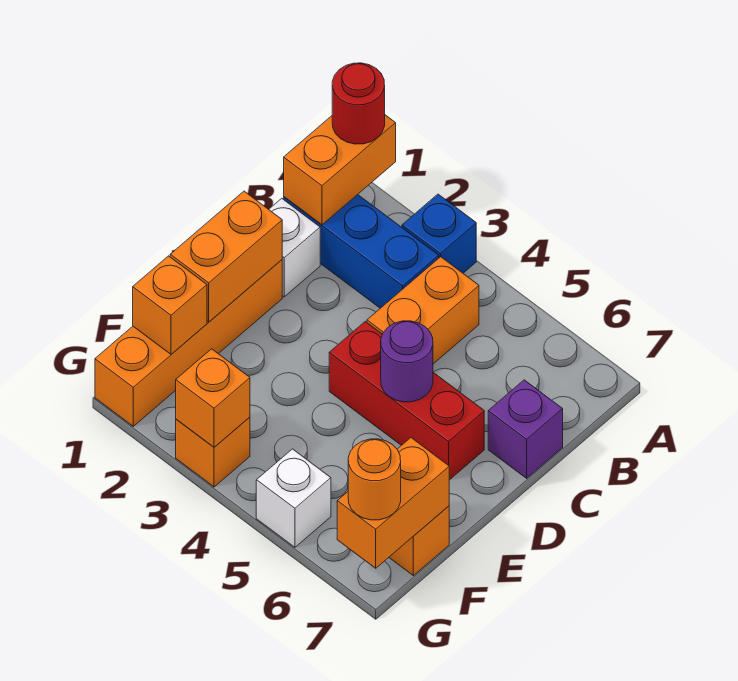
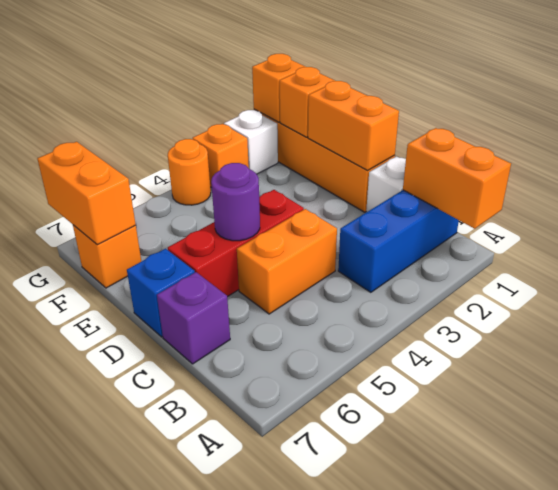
red 1x1 round brick [332,63,385,144] -> none
blue 1x1 brick [402,194,476,273] -> blue 1x1 brick moved to [127,249,195,337]
orange 1x2 brick [367,257,479,364] -> orange 1x2 brick turned to [237,209,337,314]
orange 1x1 brick [176,349,250,447] -> orange 1x1 brick moved to [252,54,305,122]
white 1x1 brick [256,449,331,547] -> white 1x1 brick moved to [224,110,278,174]
orange 1x1 round brick [348,439,401,520] -> orange 1x1 round brick moved to [168,139,211,205]

